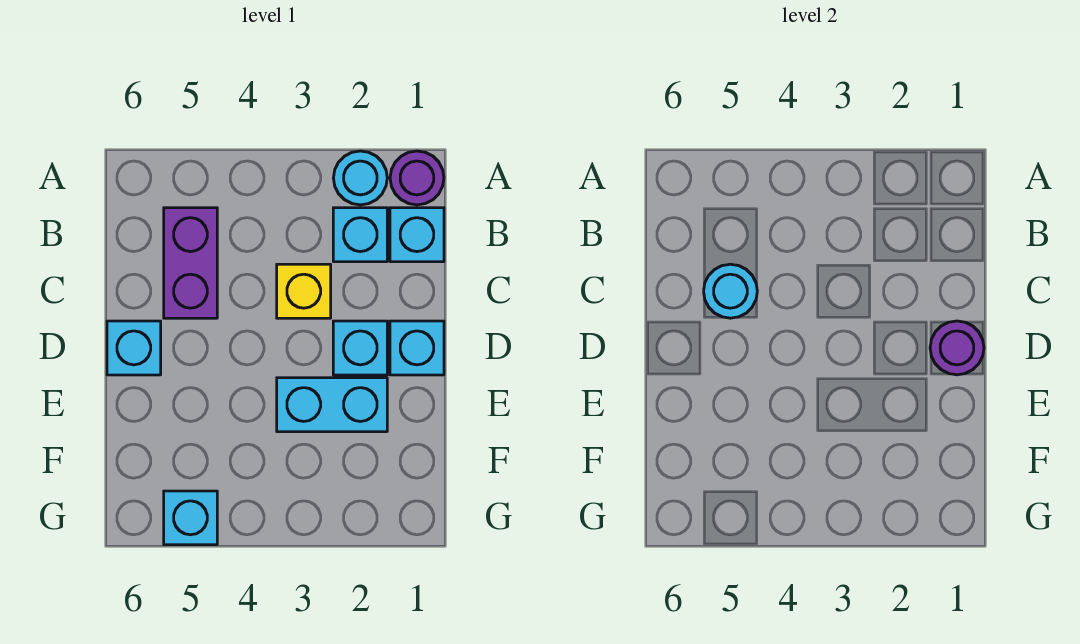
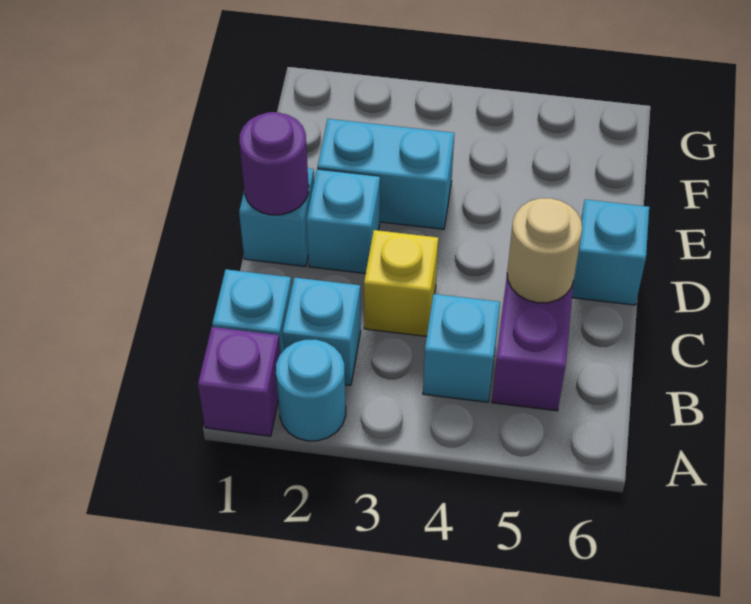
purple 1x1 round brick [390,151,444,205] -> purple 1x1 brick [198,327,280,436]
cyan 1x1 round brick [704,264,757,318] -> tan 1x1 round brick [507,198,582,303]
cyan 1x1 brick [164,491,217,545] -> cyan 1x1 brick moved to [423,294,500,402]

